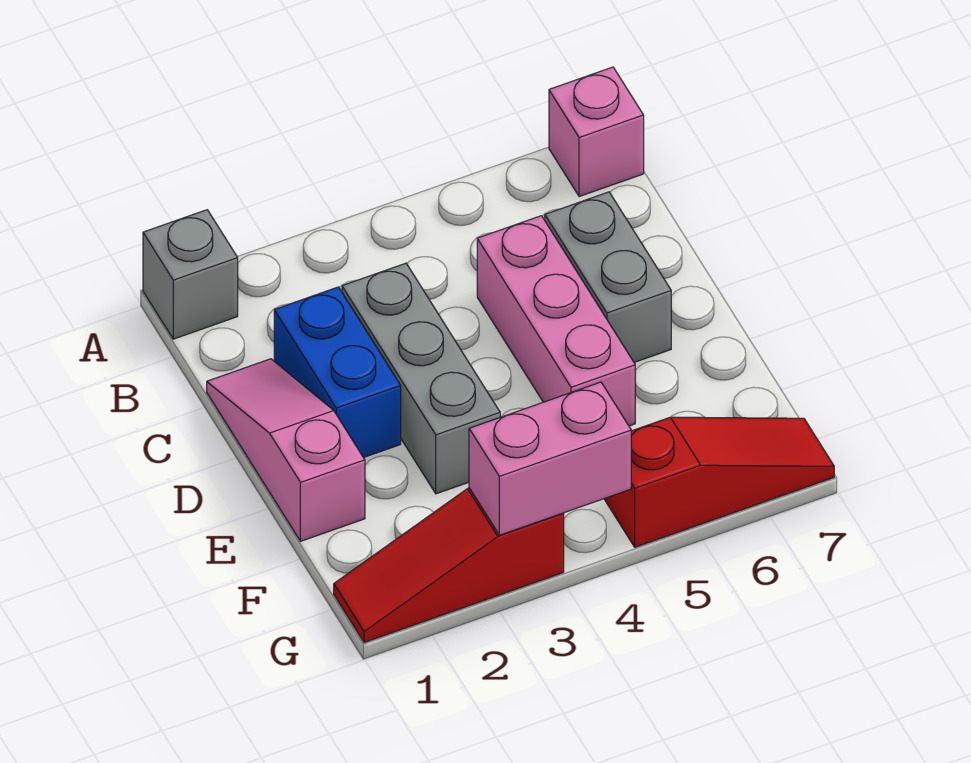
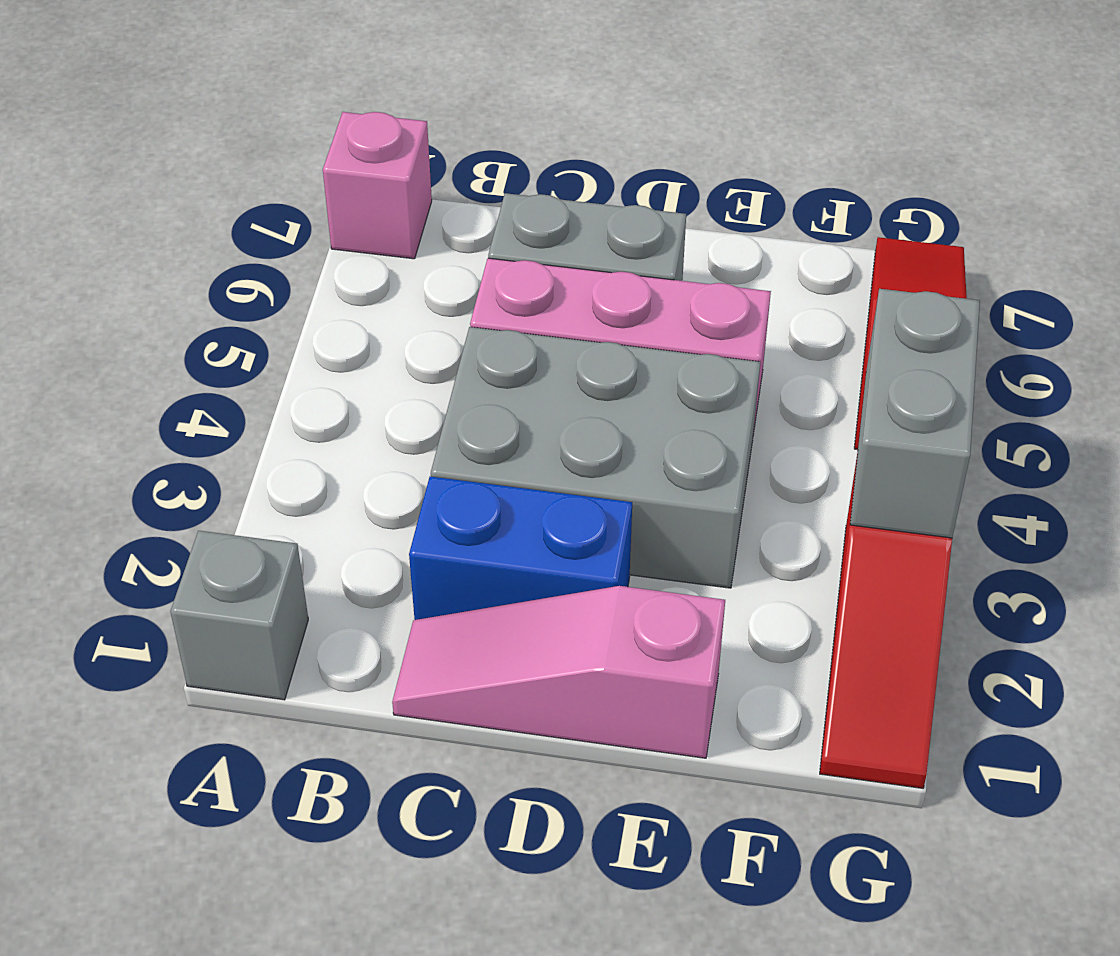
grey 1x3 brick [342,263,500,494] -> grey 2x3 brick [431,327,760,588]
pink 1x2 brick [469,382,631,535] -> grey 1x2 brick [850,289,980,538]

